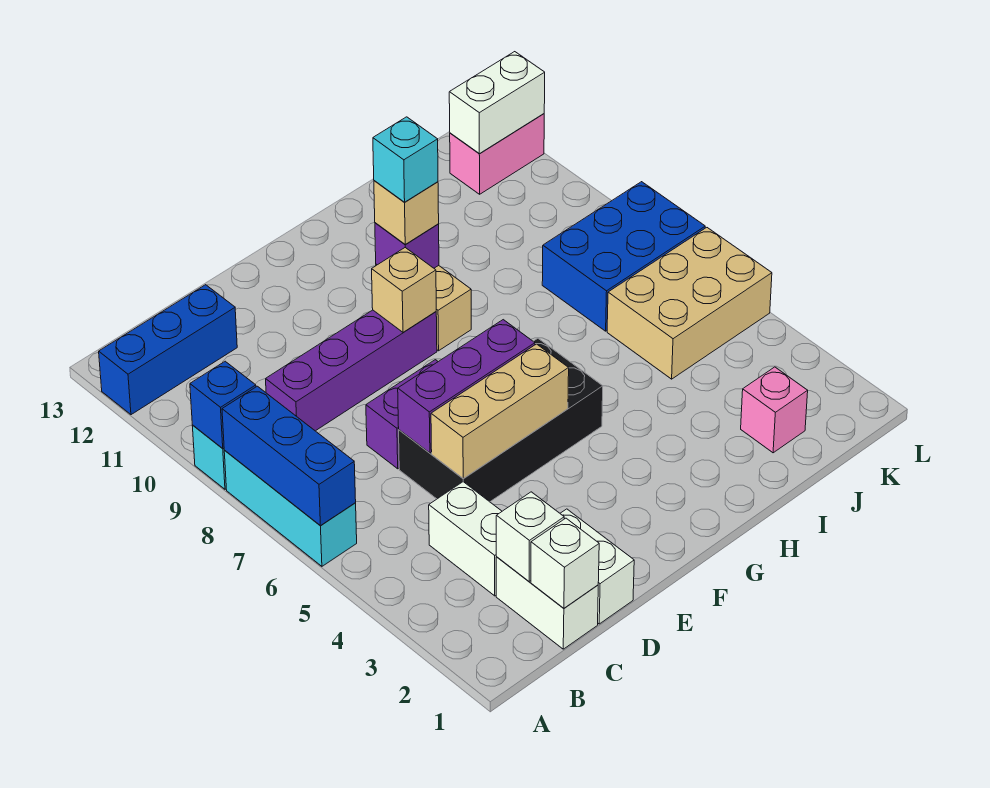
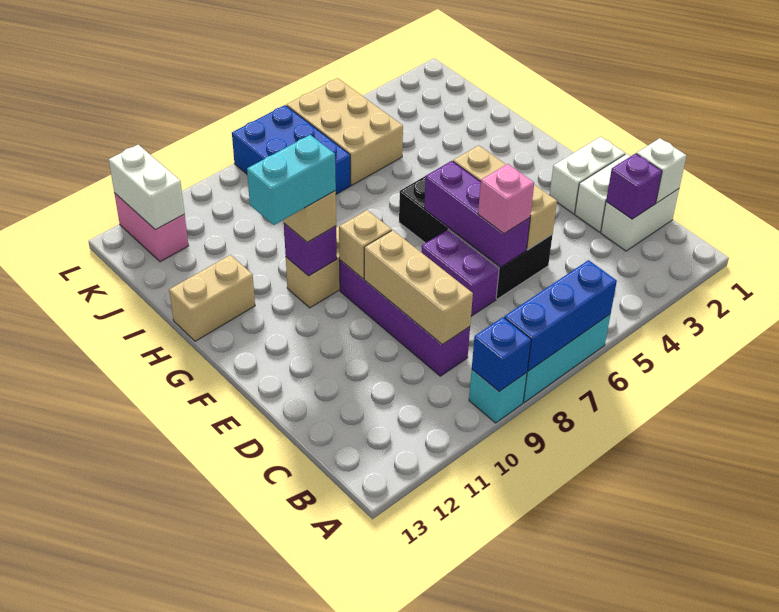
blue 1x3 brick [99,285,237,415] -> none
white 1x1 brick [496,492,564,581] -> purple 1x1 brick [606,154,662,219]
white 1x2 brick [429,482,502,596] -> white 1x2 brick moved to [550,137,625,214]
none -> tan 1x3 brick [364,230,473,345]
cyan 1x1 brick [373,117,438,202] -> cyan 1x2 brick [247,135,336,225]
none -> tan 1x2 brick [169,255,255,341]
pink 1x1 brick [741,367,808,453] -> pink 1x1 brick moved to [478,164,534,234]

